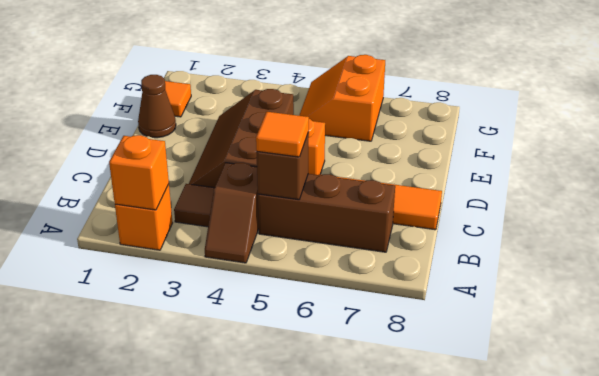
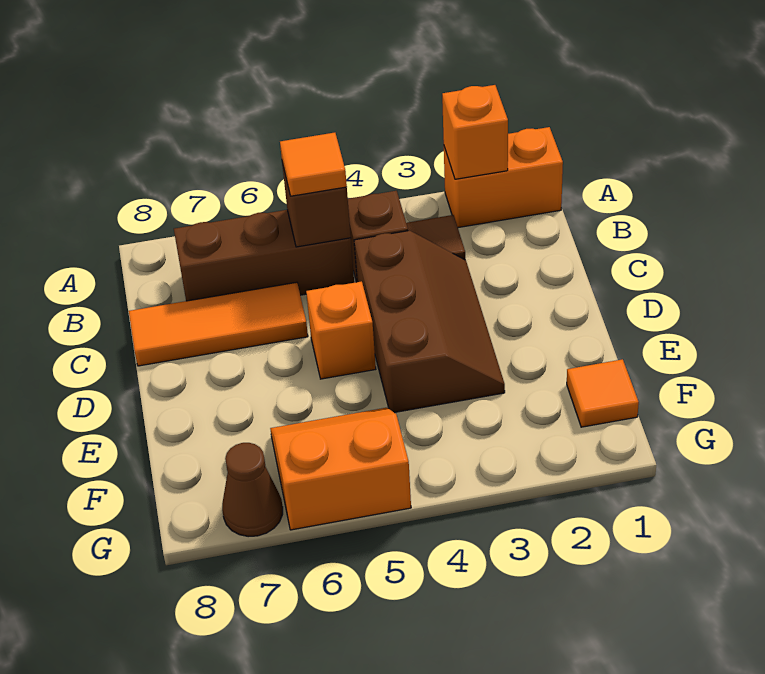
orange 1x1 brick [115,184,173,250] -> orange 1x2 brick [444,127,563,228]
brown 1x1 cone [138,75,176,138] -> brown 1x1 cone moved to [222,443,283,537]
orange 2x2 slope [299,55,385,141] -> orange 2x2 slope turned to [270,408,411,530]

